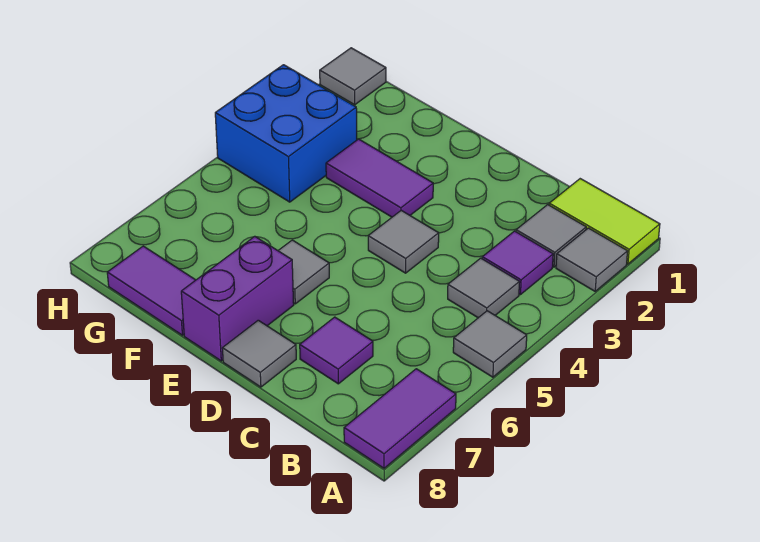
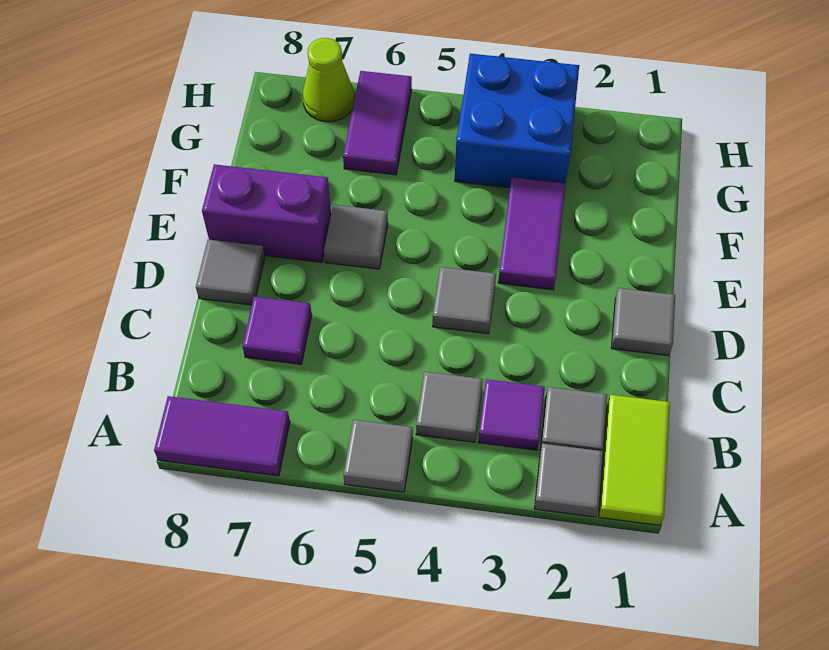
purple 1x2 tile [107,246,195,335] -> purple 1x2 tile moved to [343,71,412,175]
grey 1x1 tile [320,48,386,105] -> grey 1x1 tile moved to [612,288,675,356]
none -> lime 1x1 cone [303,38,355,122]

